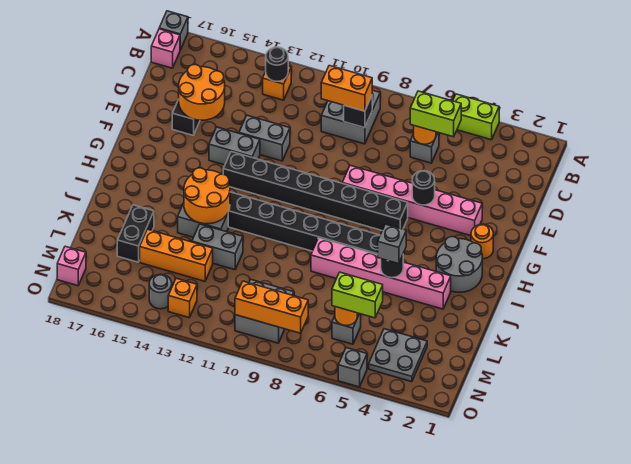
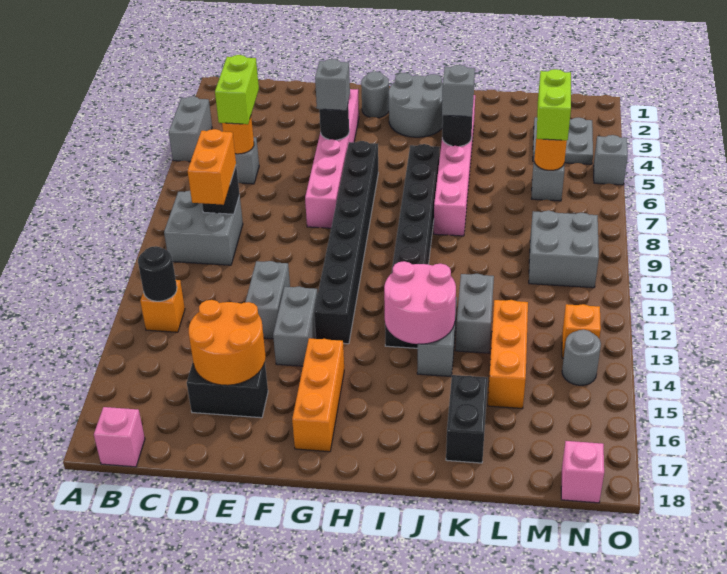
lime 1x2 brick [453,94,499,140] -> grey 1x2 brick [169,96,212,162]
grey 1x1 brick [159,11,188,50] -> grey 1x1 brick moved to [315,59,350,110]
orange 1x1 round brick [471,224,493,259] -> grey 1x1 round brick [361,72,389,118]
orange 2x2 round brick [184,168,230,224] -> pink 2x2 round brick [384,261,456,344]
black 1x2 brick [117,205,154,262] -> black 1x2 brick turned to [446,375,488,463]
orange 1x3 brick [235,281,308,333] -> orange 1x3 brick moved to [292,338,344,452]

